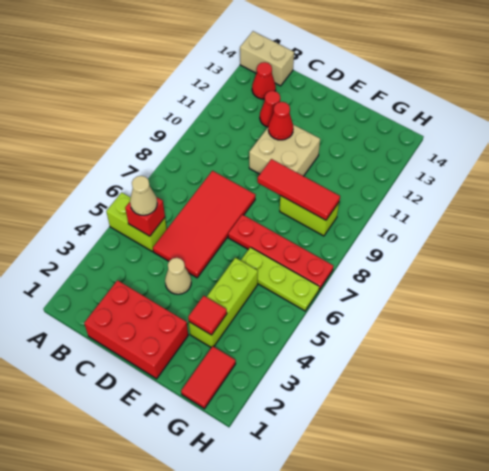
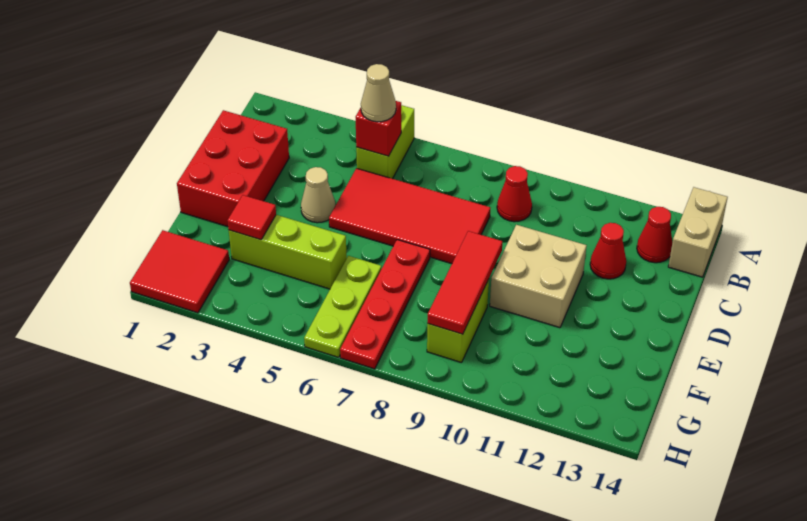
red 1x1 cone [268,102,293,140] -> red 1x1 cone moved to [497,166,532,222]
red 1x2 tile [181,346,236,409] -> red 2x2 tile [130,230,229,313]

